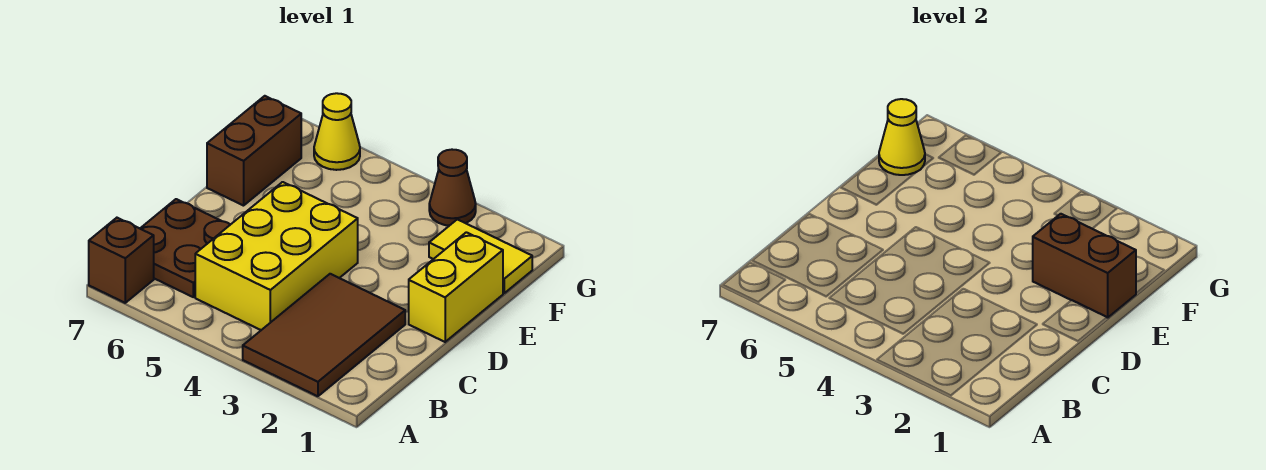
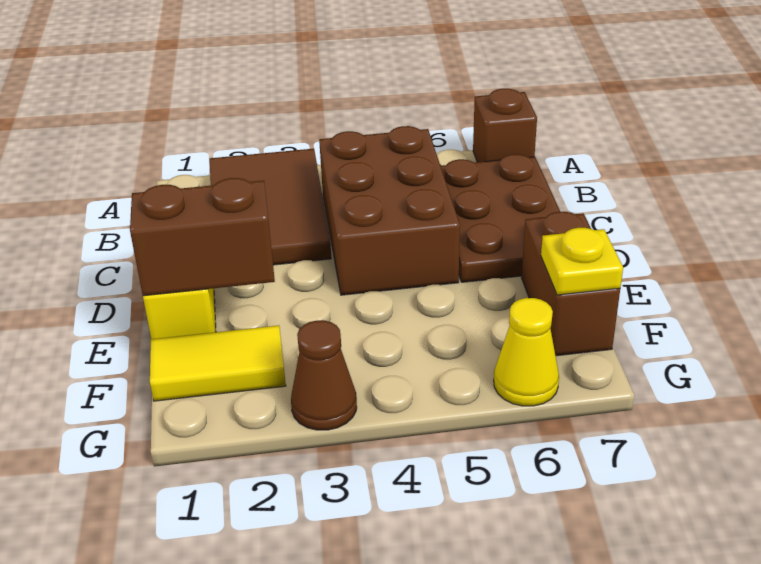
yellow 2x3 brick [195,182,358,330] -> brown 2x3 brick [319,126,460,295]
brown 2x2 plate [140,199,230,297] -> brown 2x3 plate [441,154,560,282]
yellow 1x1 cone [879,99,925,175] -> yellow 1x1 plate [541,228,623,295]

